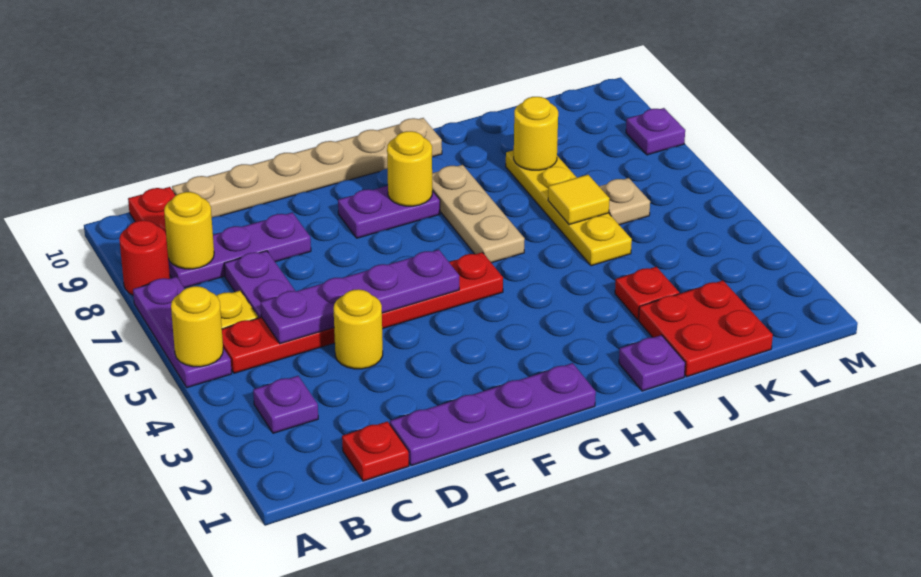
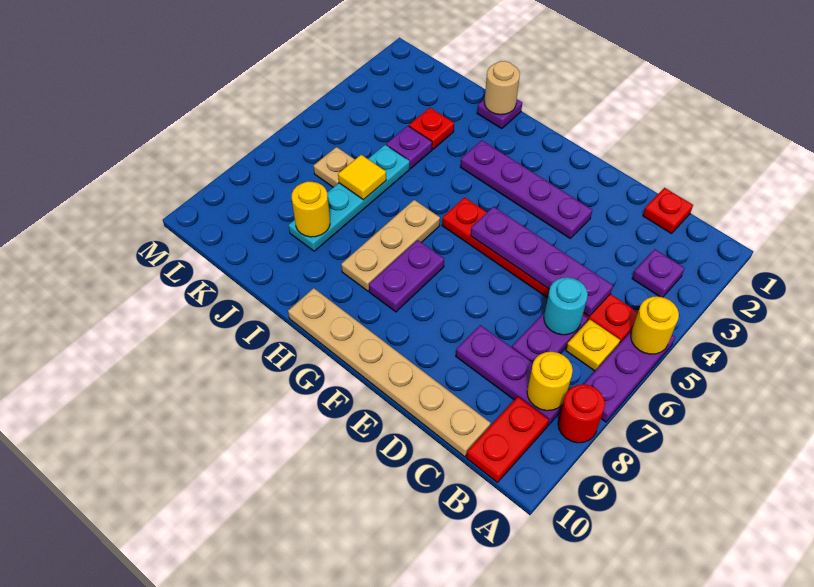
none -> cyan 1x1 round brick [544,277,588,335]
purple 1x4 plate [390,363,596,465] -> purple 1x4 plate moved to [460,140,592,238]
yellow 1x1 round brick [334,289,383,369] -> none
purple 1x2 plate [338,186,440,238] -> purple 1x2 plate turned to [369,240,444,312]
yellow 1x1 round brick [387,131,432,206] -> none
none -> tan 1x1 round brick [484,61,520,115]
red 2x2 plate [639,280,773,377] -> none
yellow 1x4 plate [506,150,632,266] -> cyan 1x4 plate [289,145,410,251]
purple 1x1 plate [626,108,685,155] -> purple 1x1 plate moved to [386,126,432,169]

